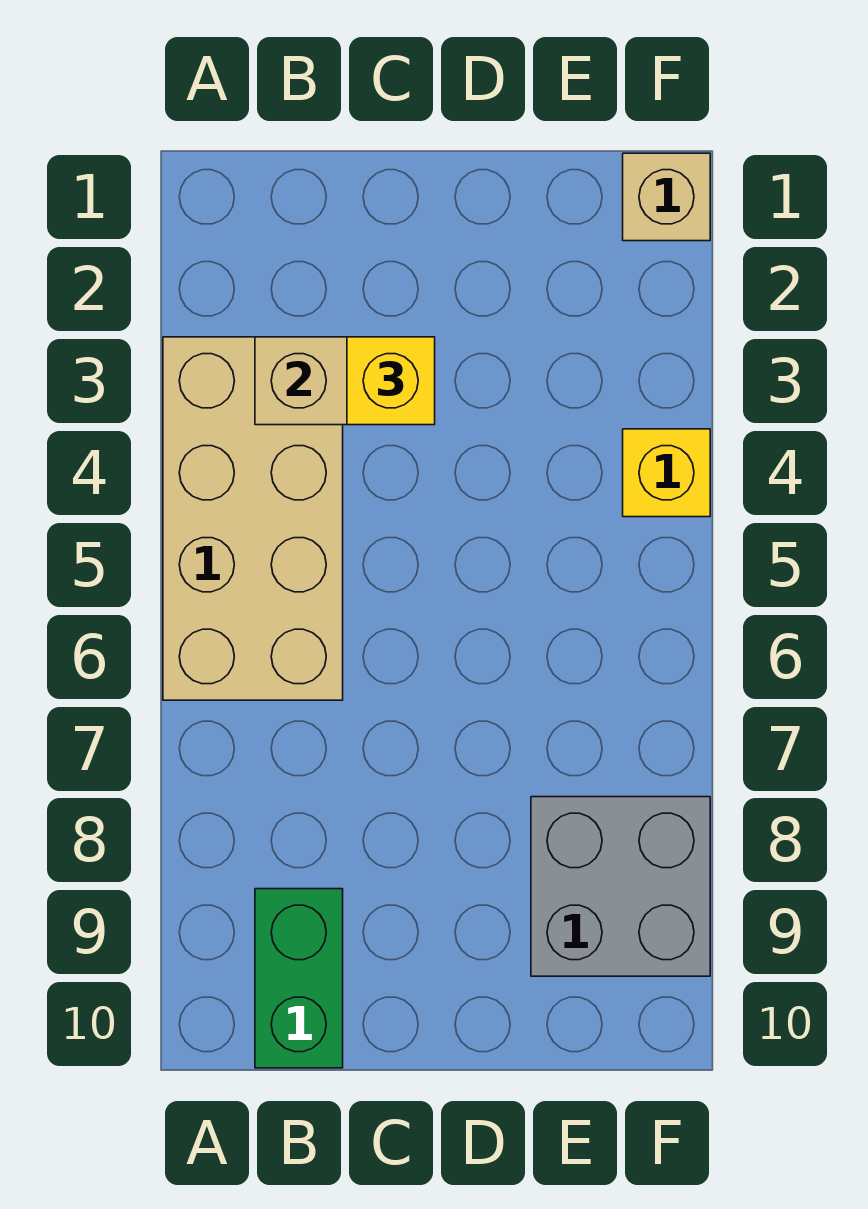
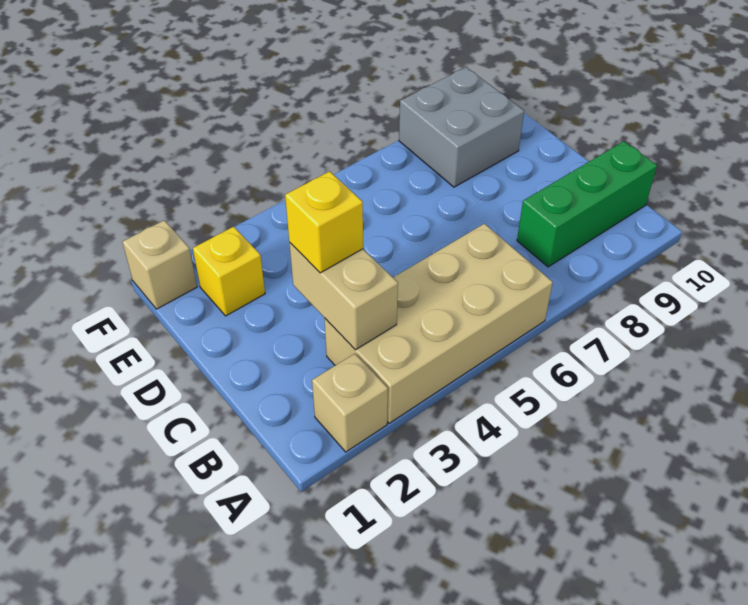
none -> tan 1x1 brick [312,354,388,452]
green 1x2 brick [255,889,343,1068] -> green 1x3 brick [517,141,657,267]
yellow 1x1 brick [623,429,710,517] -> yellow 1x1 brick moved to [193,227,265,316]

